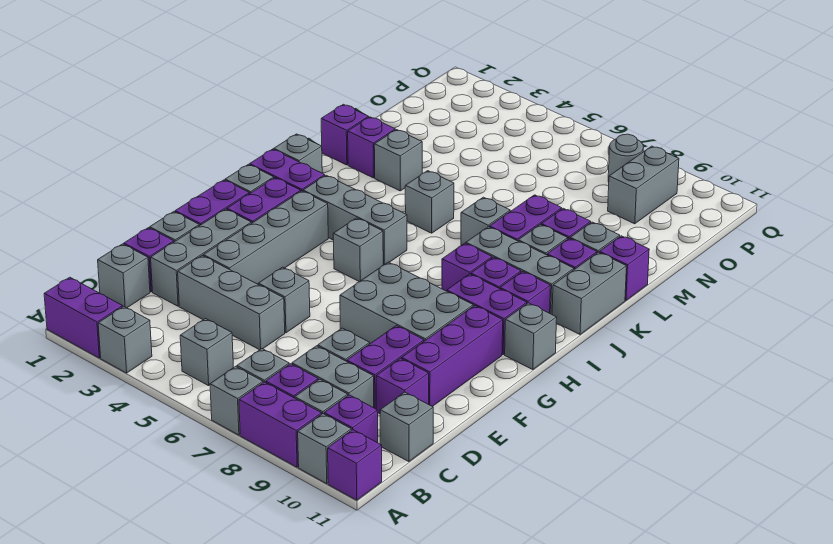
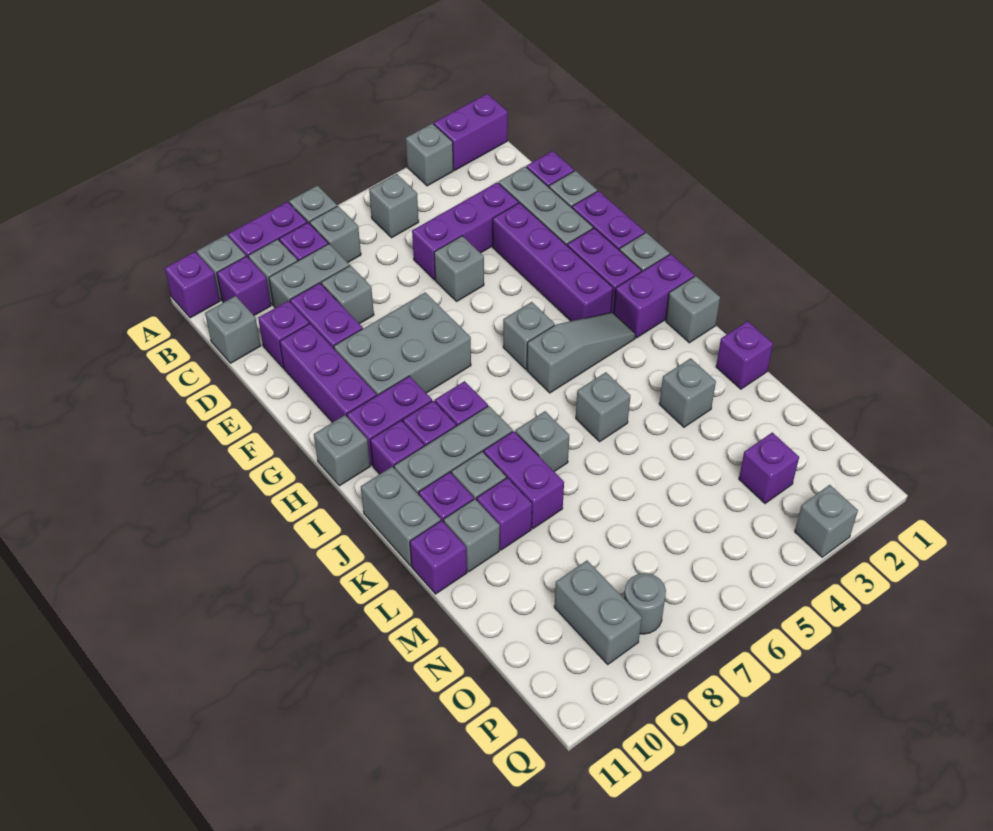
grey 1x1 brick [98,244,150,308] -> grey 1x1 brick moved to [795,485,858,557]
grey 1x3 brick [178,256,285,350] -> purple 1x3 brick [412,182,519,280]
grey 1x4 brick [203,191,328,284] -> purple 1x4 brick [493,203,613,321]
grey 1x3 brick [303,175,407,265] -> grey 1x3 slope [527,313,636,393]
purple 1x1 brick [348,117,395,178] -> purple 1x1 brick moved to [739,432,799,504]

